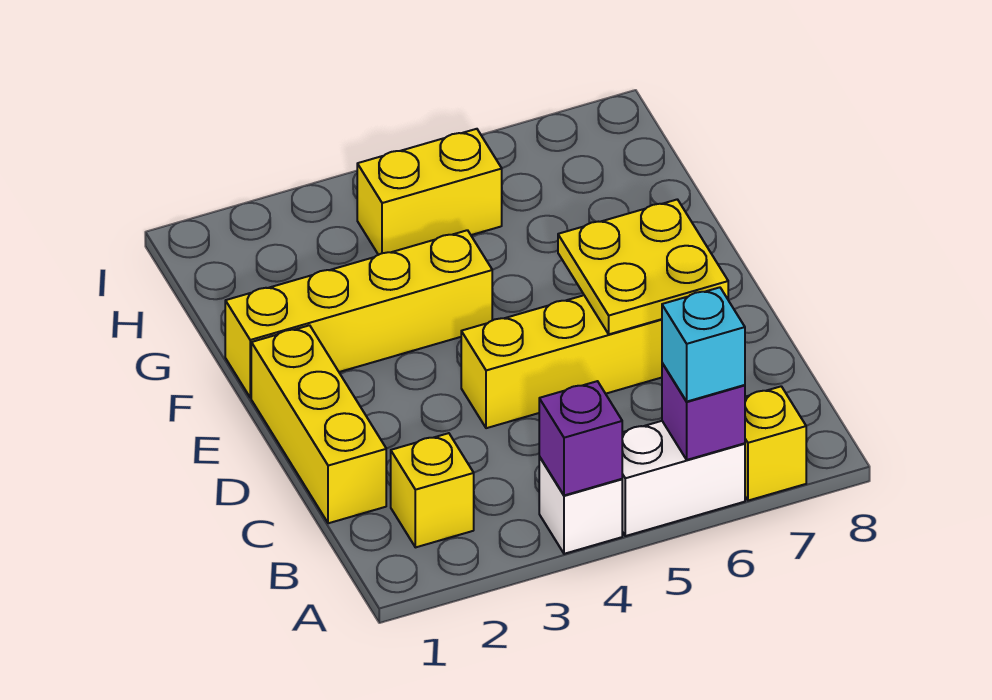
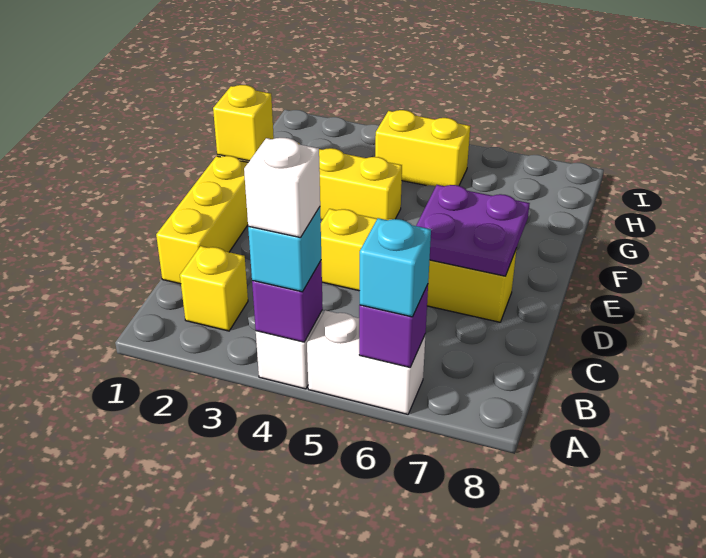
none -> cyan 1x1 brick [248,207,321,292]
none -> white 1x1 brick [244,138,320,238]
yellow 1x1 brick [745,386,806,501] -> yellow 1x1 brick moved to [213,85,274,161]
yellow 2x2 plate [558,199,728,334] -> purple 2x2 plate [416,185,530,276]

